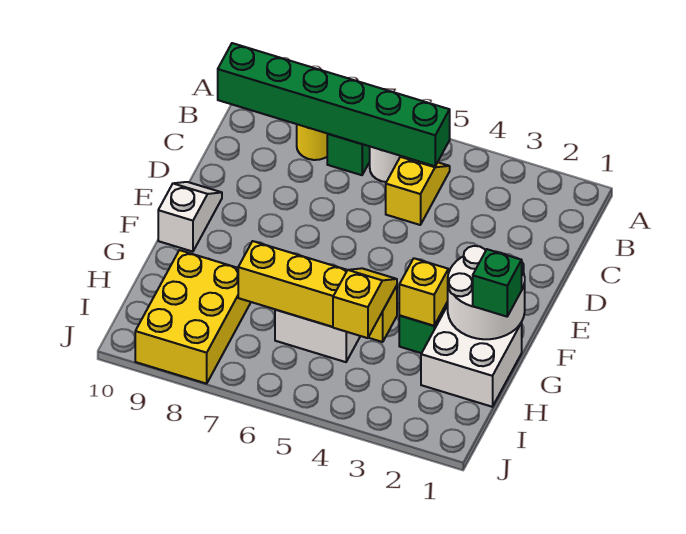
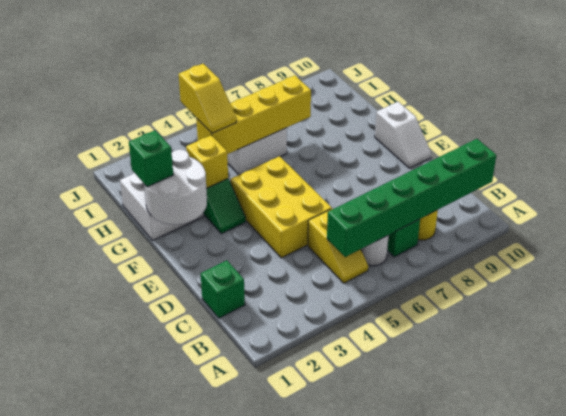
none -> green 1x1 brick [201,260,245,318]
yellow 2x3 brick [135,250,251,384] -> yellow 2x3 brick moved to [230,156,332,258]

